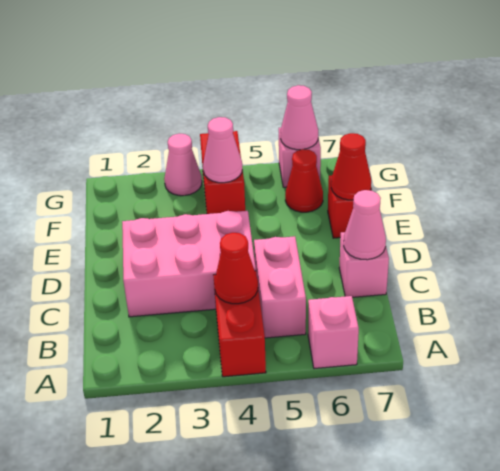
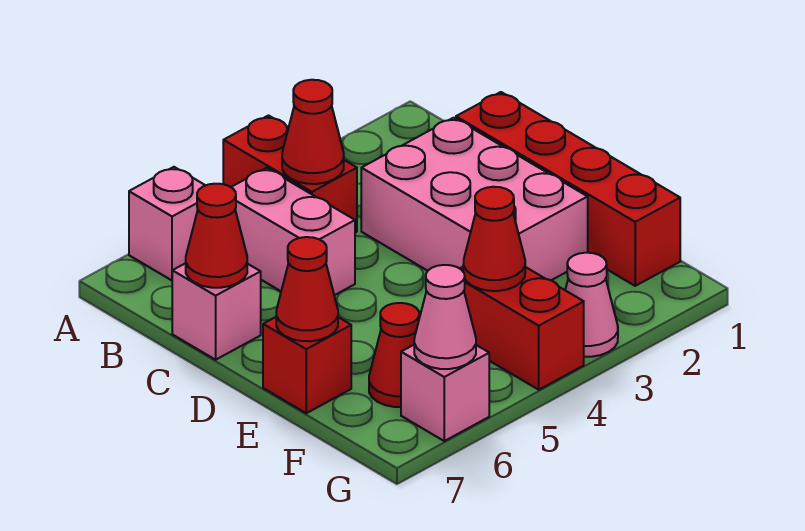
none -> red 1x4 brick [456,92,680,286]
pink 2x3 brick [122,211,256,317] -> pink 2x3 brick turned to [361,118,588,280]
pink 1x1 cone [344,190,386,260] -> red 1x1 cone [186,184,247,288]
pink 1x1 cone [203,117,242,183] -> red 1x1 cone [463,187,525,291]

